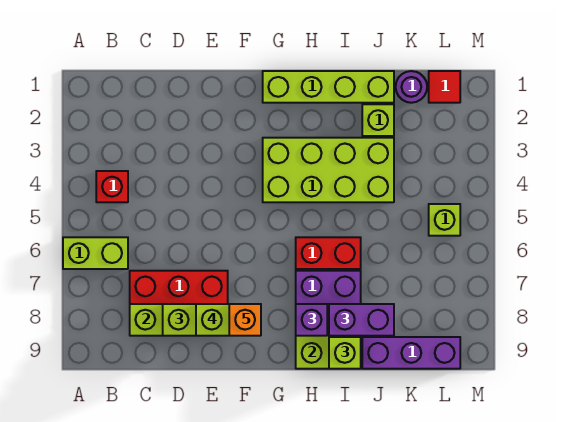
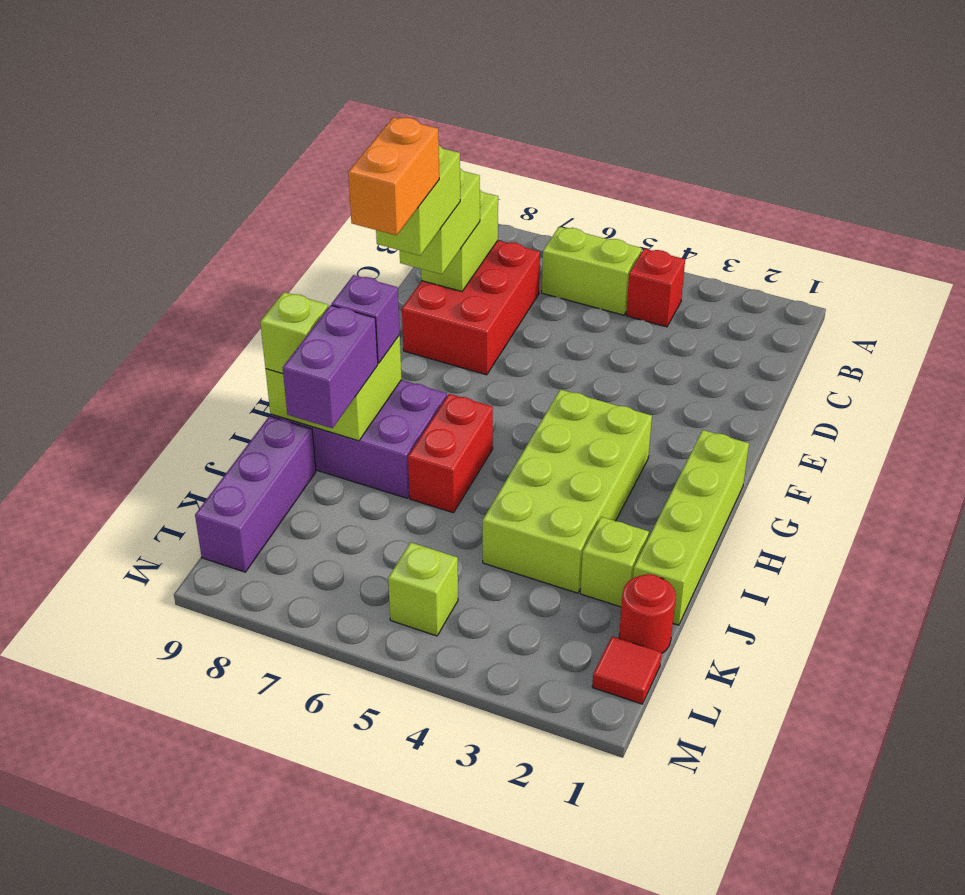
lime 1x2 brick [63,237,128,269] -> lime 1x2 brick turned to [542,227,642,315]
orange 1x1 brick [229,304,261,336] -> orange 1x2 brick [348,117,439,235]
purple 1x1 round brick [396,71,427,103] -> red 1x1 round brick [619,574,676,653]

